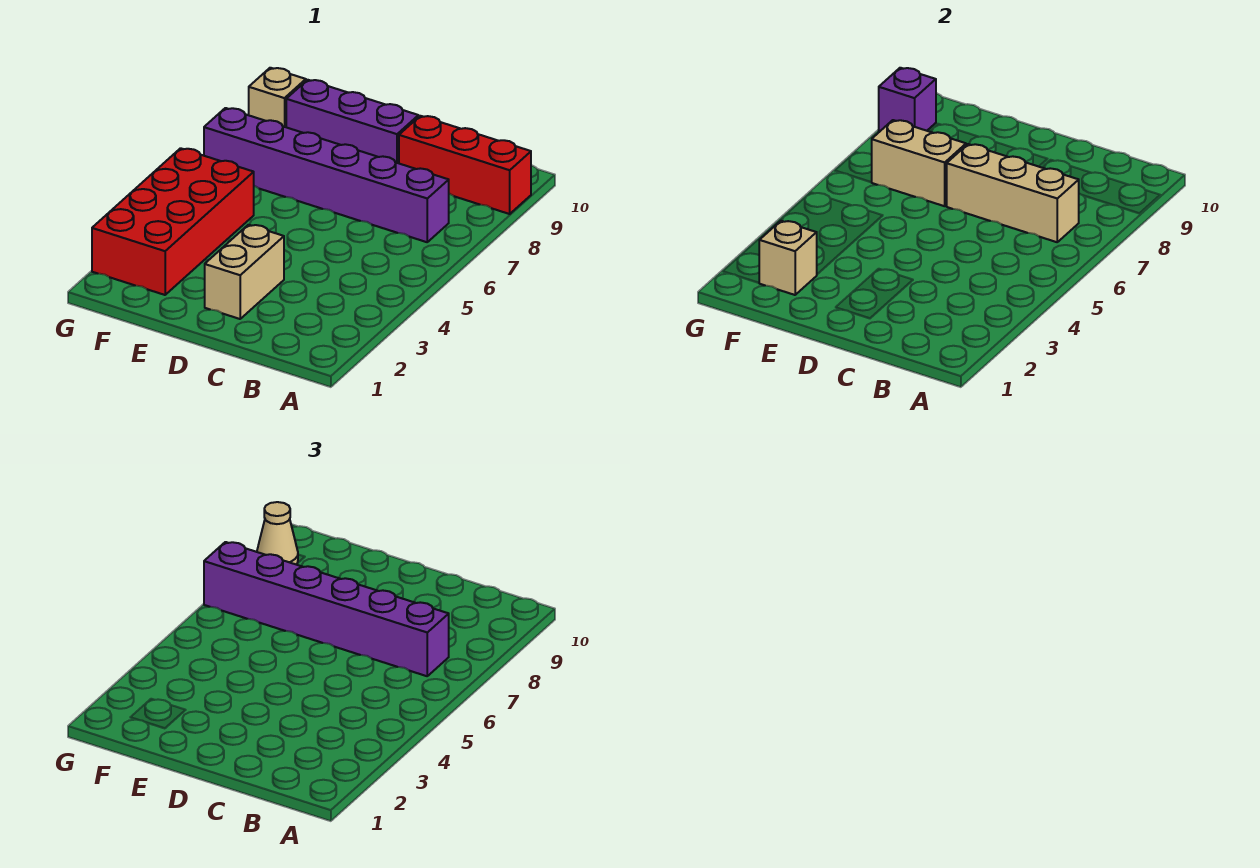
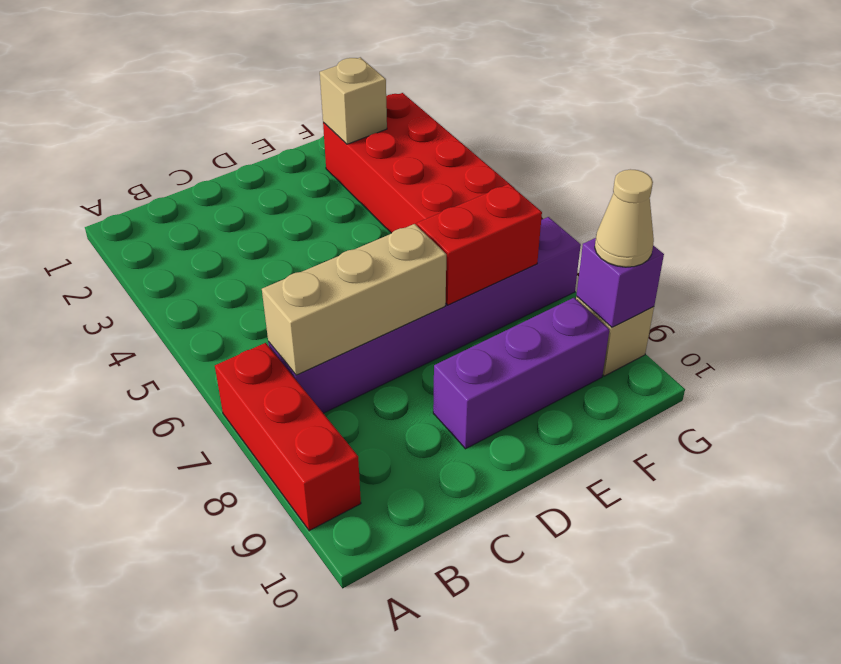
red 1x3 brick [399,116,531,214] -> red 1x3 brick turned to [215,343,361,531]
purple 1x6 brick [204,542,449,676] -> none
tan 1x2 brick [205,225,284,319] -> none
tan 1x2 brick [872,120,966,206] -> red 1x2 brick [417,184,542,305]

